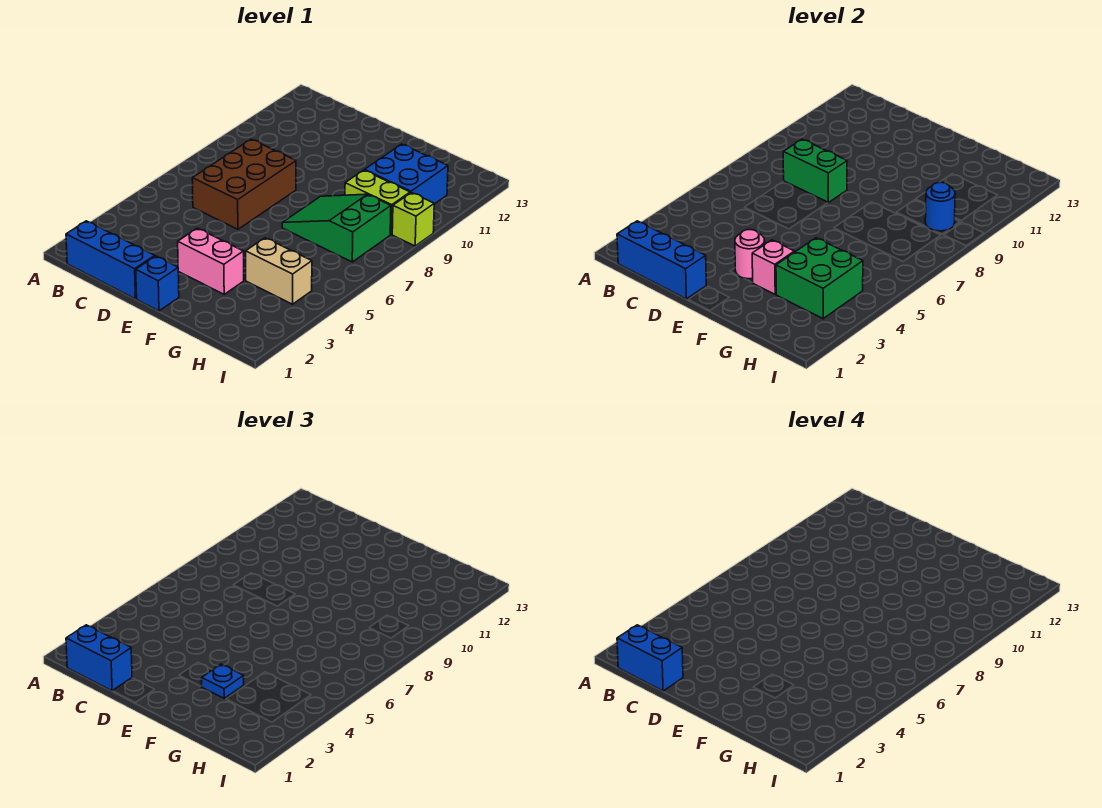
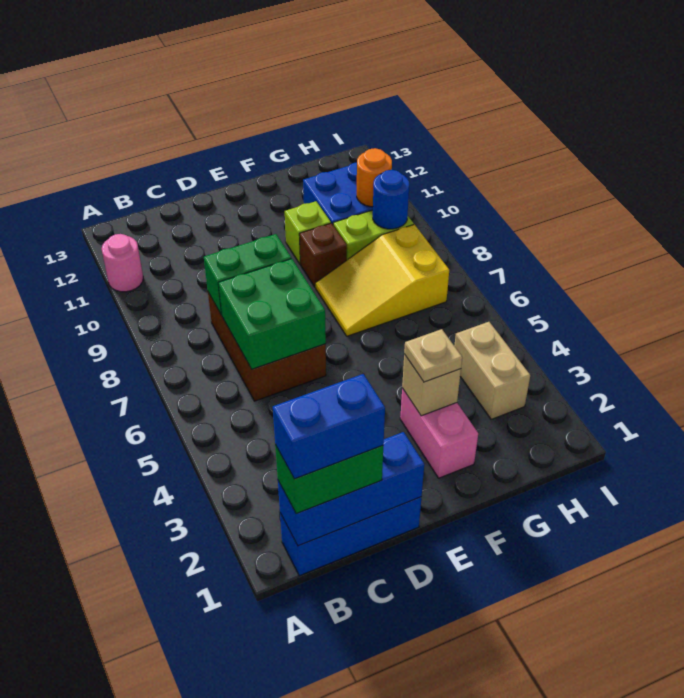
blue 1x2 brick [66,625,132,691] -> green 1x2 brick [275,445,383,514]
blue 1x1 brick [136,256,179,311] -> none
pink 1x2 brick [178,228,244,294] -> pink 1x2 brick turned to [400,388,478,478]
pink 1x1 round brick [735,230,765,279] -> pink 1x1 round brick moved to [102,234,143,292]
pink 1x1 brick [752,240,795,294] -> tan 1x1 brick [402,354,461,416]
blue 1x1 plate [201,664,244,698] -> tan 1x1 plate [404,329,462,382]
green 2x3 slope [282,194,391,262] -> yellow 2x3 slope [315,224,449,336]
none -> brown 1x1 brick [299,223,347,287]
green 2x2 brick [776,238,863,319] -> green 2x2 brick moved to [218,259,326,369]
tan 1x2 brick [246,238,312,304] -> tan 1x2 brick turned to [454,322,530,419]
none -> orange 1x1 round brick [357,148,392,207]
lime 1x1 brick [392,193,434,246] -> lime 1x1 brick moved to [285,201,331,264]

